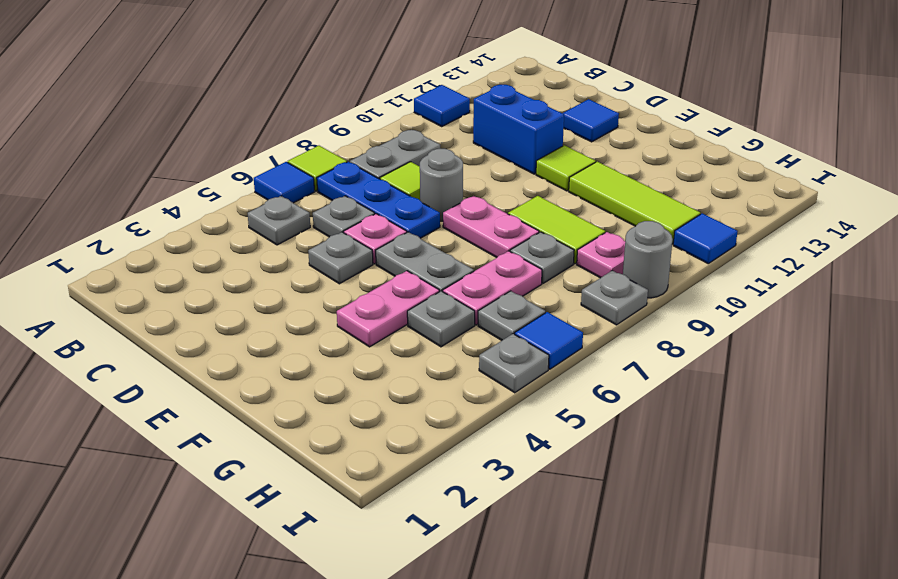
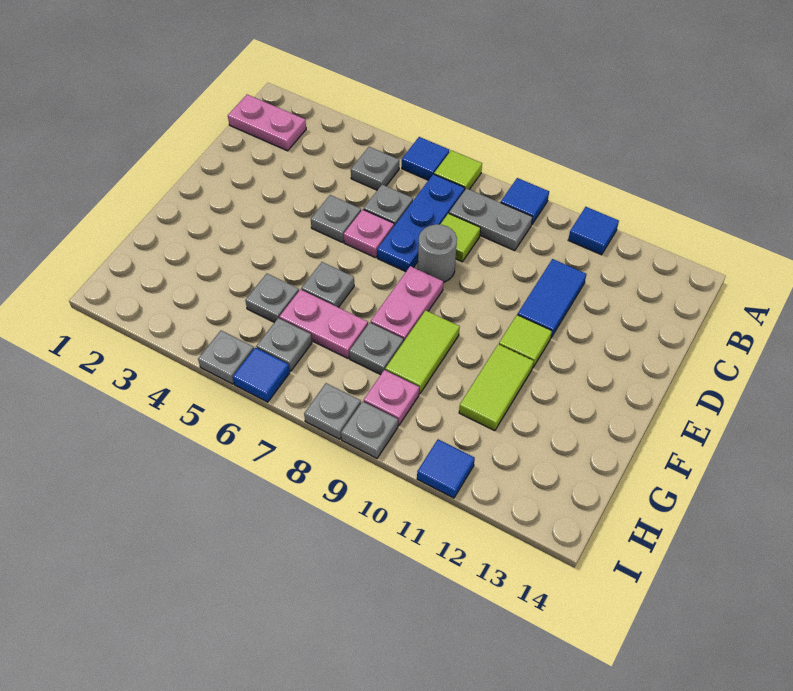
blue 1x2 brick [473,85,564,174] -> blue 1x2 tile [518,259,586,337]
blue 1x1 tile [563,99,619,142] -> blue 1x1 tile moved to [501,178,549,225]
grey 1x2 plate [376,232,474,292] -> grey 1x1 plate [301,262,354,307]
pink 1x2 plate [337,271,439,347] -> pink 1x2 plate moved to [228,95,306,151]
lime 1x3 tile [569,162,700,244] -> lime 1x2 tile [459,344,534,431]
grey 1x1 round brick [623,221,673,298] -> grey 1x1 plate [341,401,398,458]

